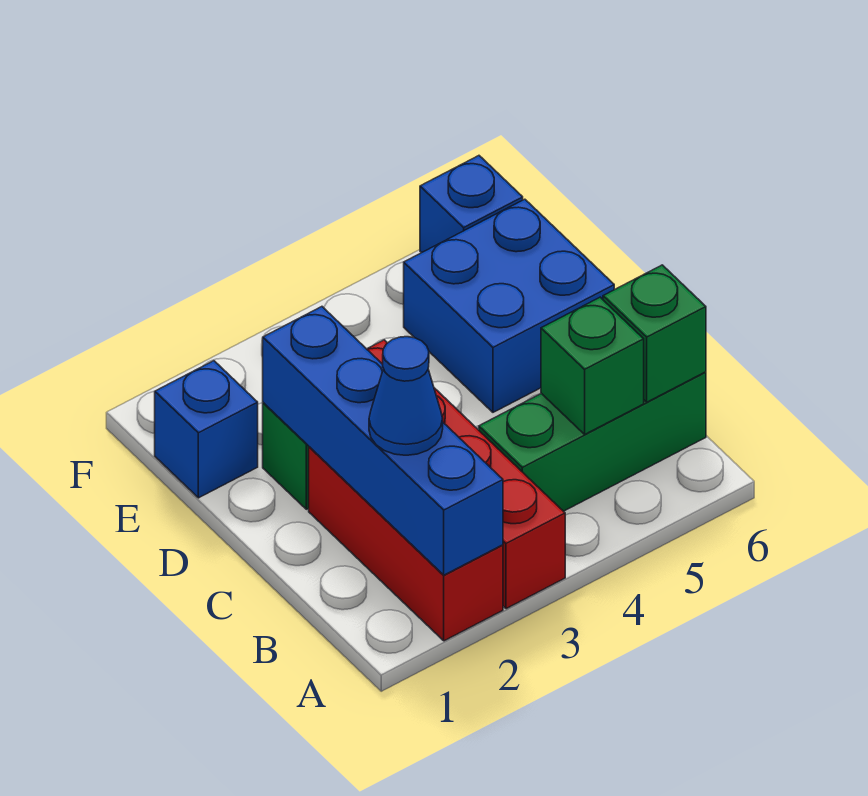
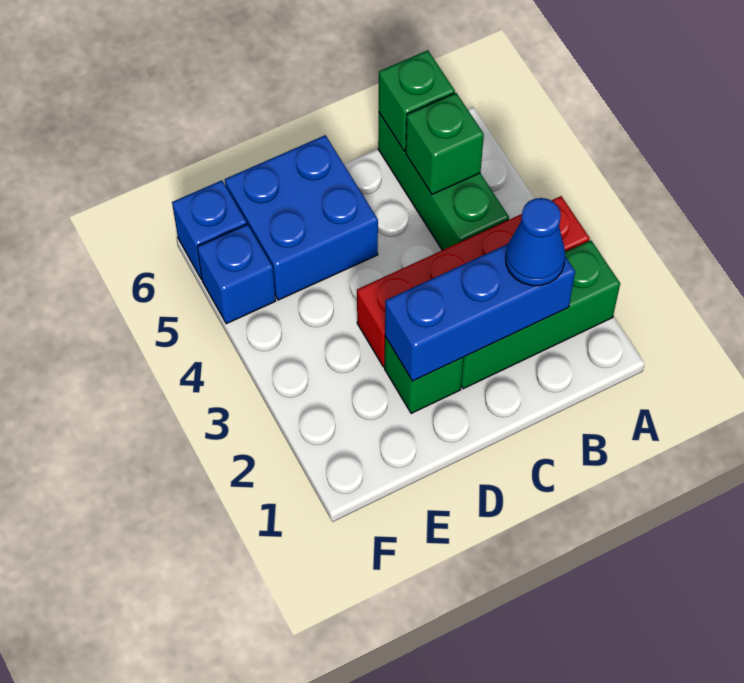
red 1x3 brick [309,447,503,641] -> green 1x3 brick [461,240,620,389]
blue 1x4 brick [263,307,503,575] -> blue 1x3 brick [385,244,575,381]
blue 1x1 brick [155,361,258,498] -> blue 1x1 brick moved to [197,224,276,324]

